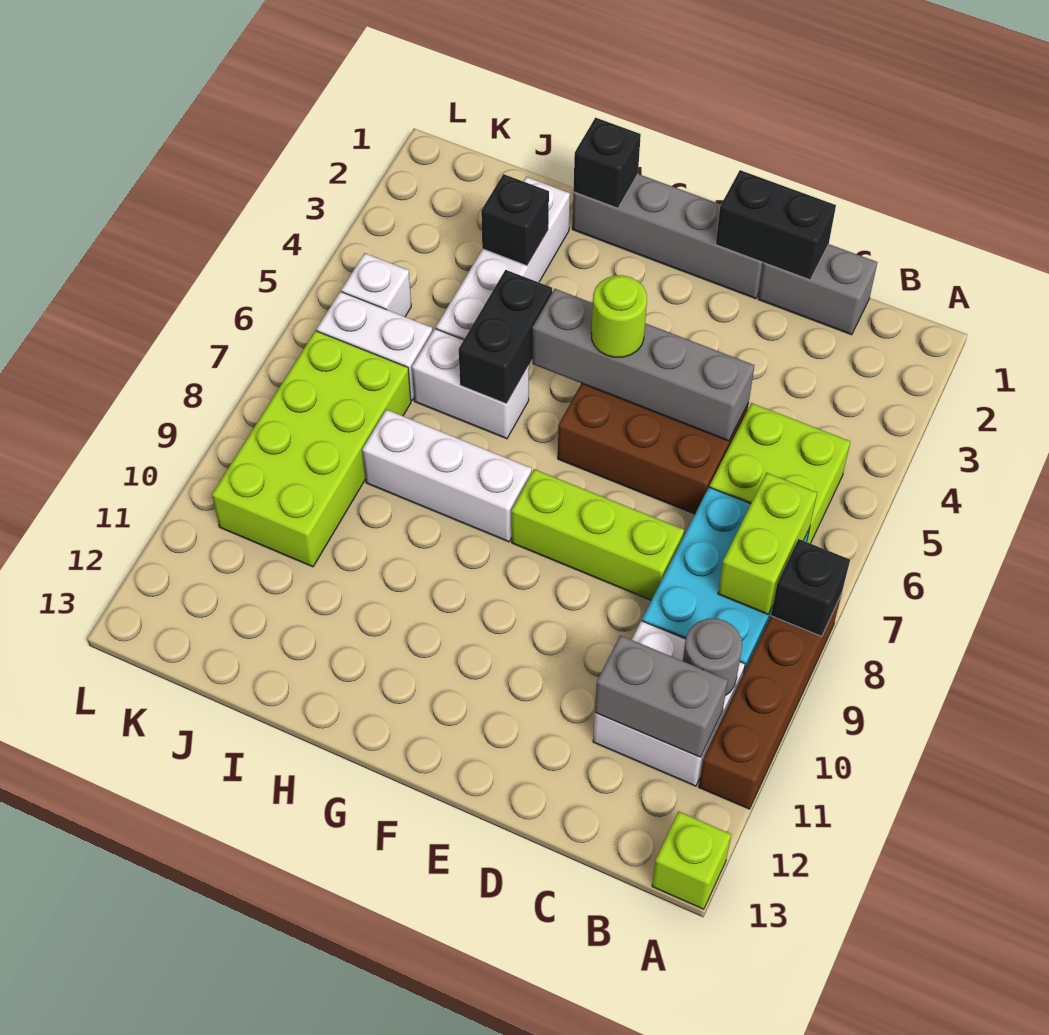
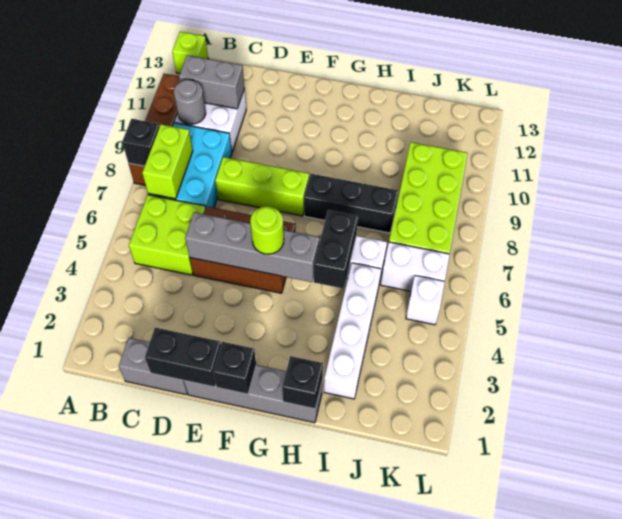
white 1x3 brick [362,410,532,542] -> black 1x3 brick [304,174,398,233]
black 1x1 brick [481,174,549,266] -> black 1x1 brick moved to [213,342,256,394]

